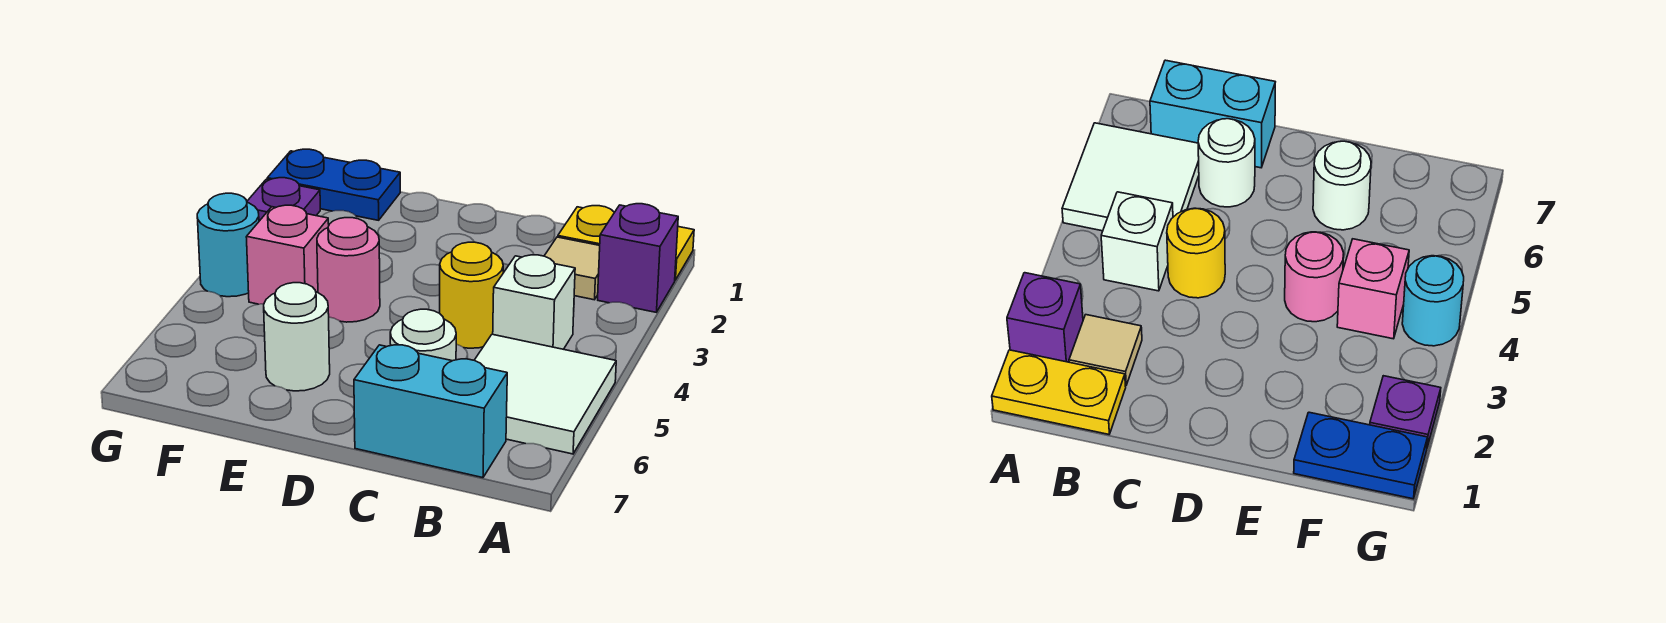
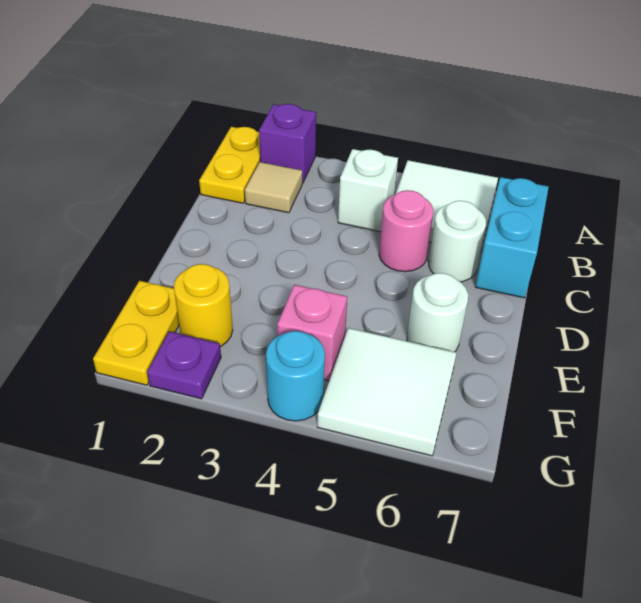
yellow 1x1 round brick [440,242,503,348] -> yellow 1x1 round brick moved to [174,264,233,347]
pink 1x1 round brick [317,218,380,322] -> pink 1x1 round brick moved to [379,190,433,272]
blue 1x2 plate [267,149,400,220] -> yellow 1x2 plate [93,281,179,385]
none -> white 2x2 tile [317,328,456,456]

